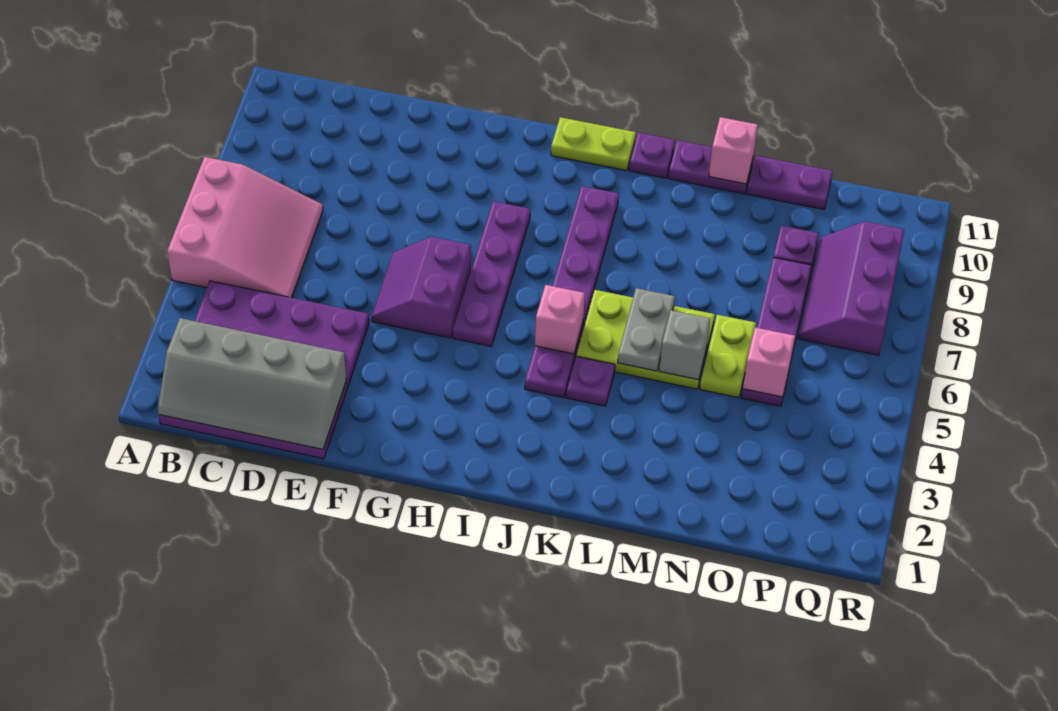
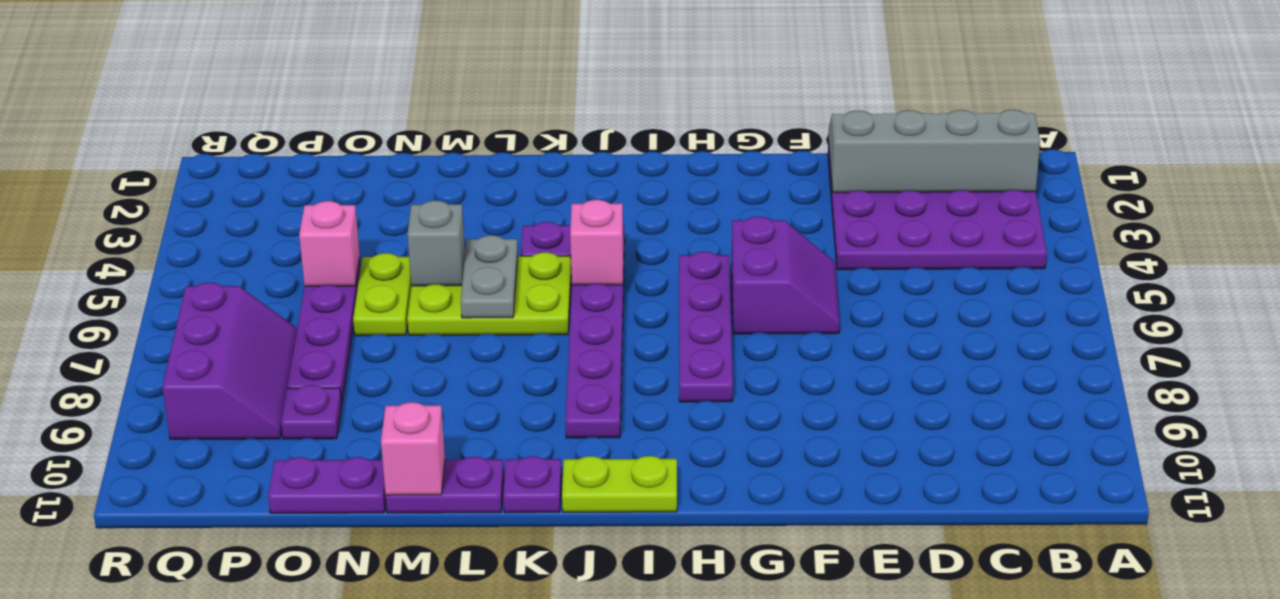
pink 3x3 slope [167,157,323,298] -> none

